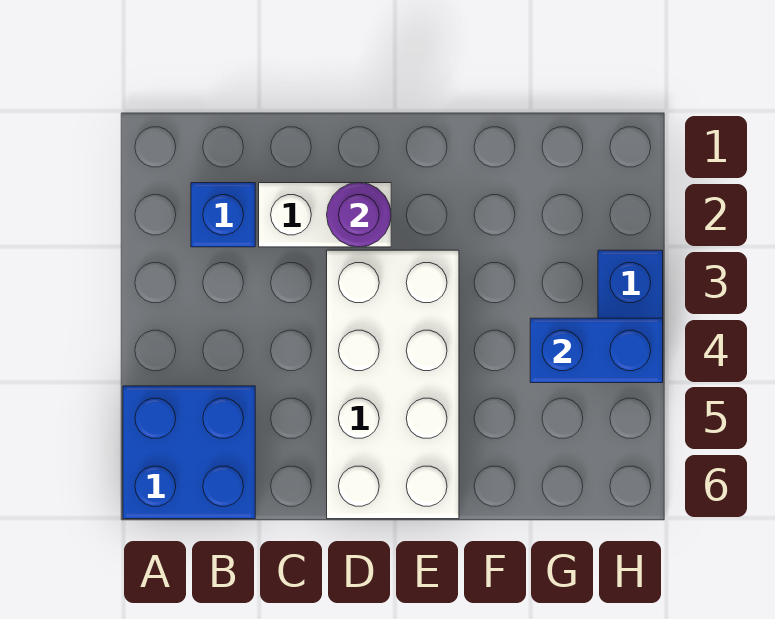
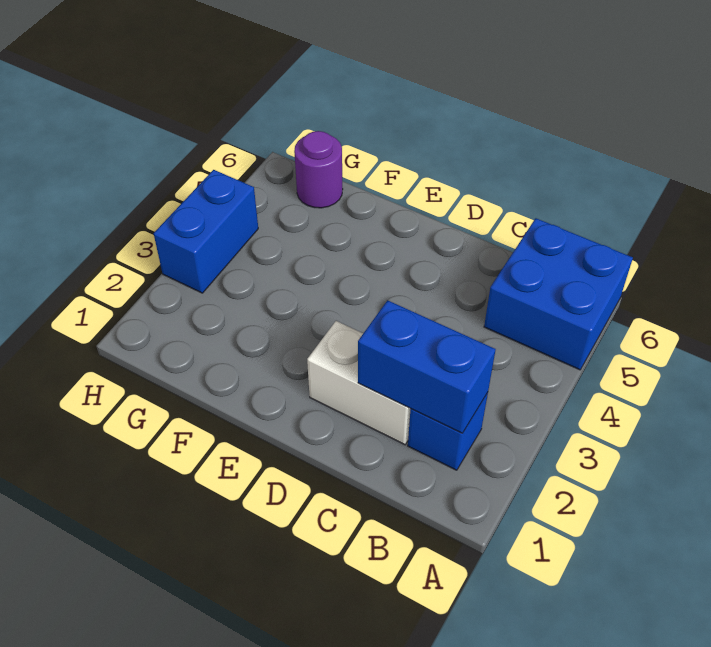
purple 1x1 round brick [327,183,391,247] -> purple 1x1 round brick moved to [294,131,343,208]
white 2x4 brick [327,250,459,519] -> none
blue 1x2 brick [530,318,663,383] -> blue 1x2 brick moved to [358,300,496,433]

